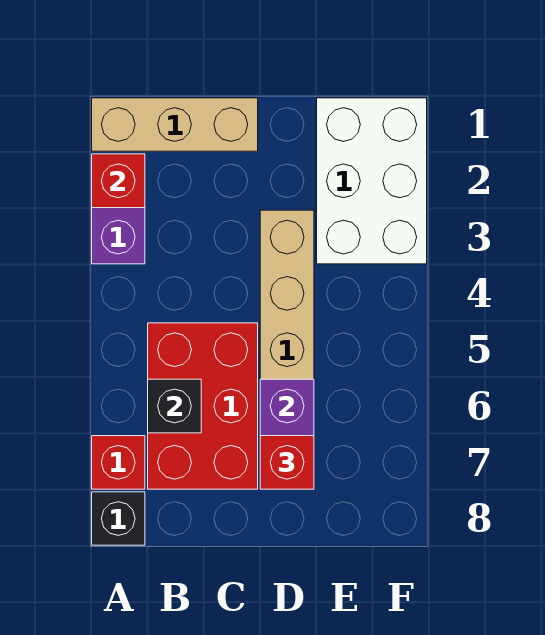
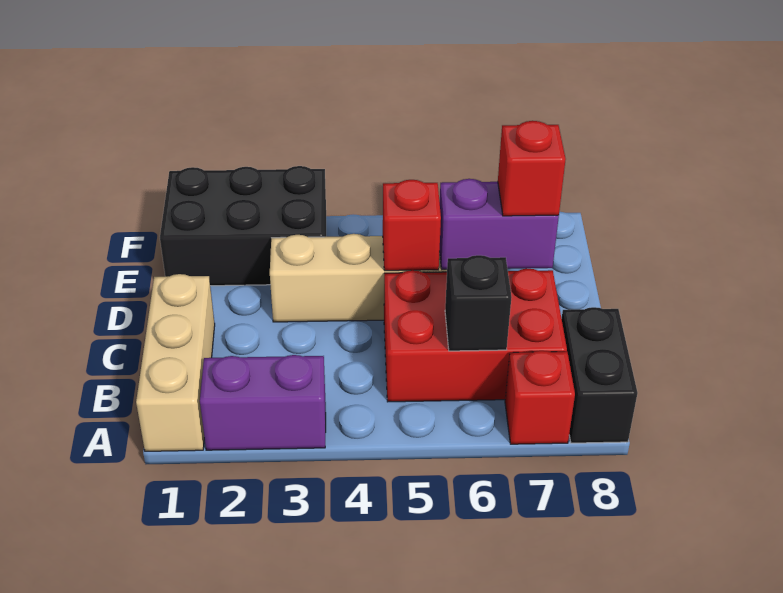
red 1x1 brick [92,154,145,208] -> red 1x1 brick moved to [383,180,441,271]
black 1x1 brick [92,492,145,545] -> black 1x2 brick [562,307,638,443]
white 2x3 brick [317,98,427,264] -> black 2x3 brick [160,166,326,286]

